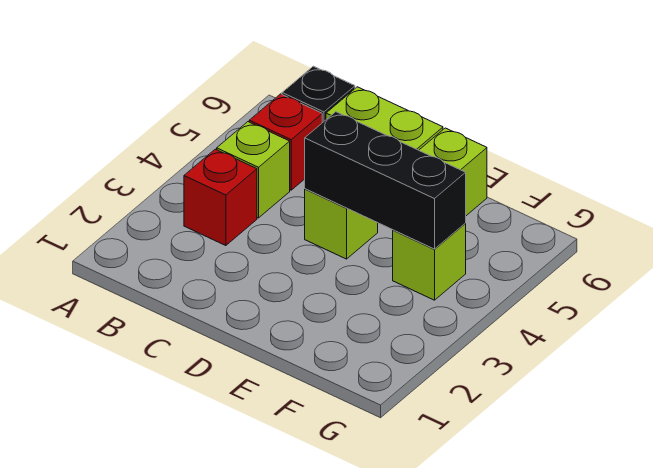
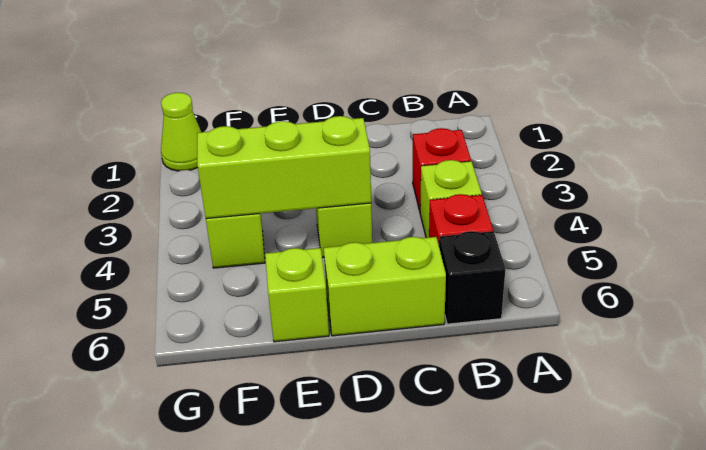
black 1x3 brick [305,112,466,249] -> lime 1x3 brick [197,116,371,219]
none -> lime 1x1 cone [161,93,201,171]

